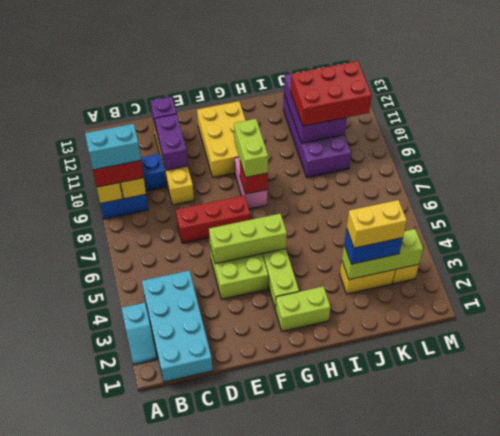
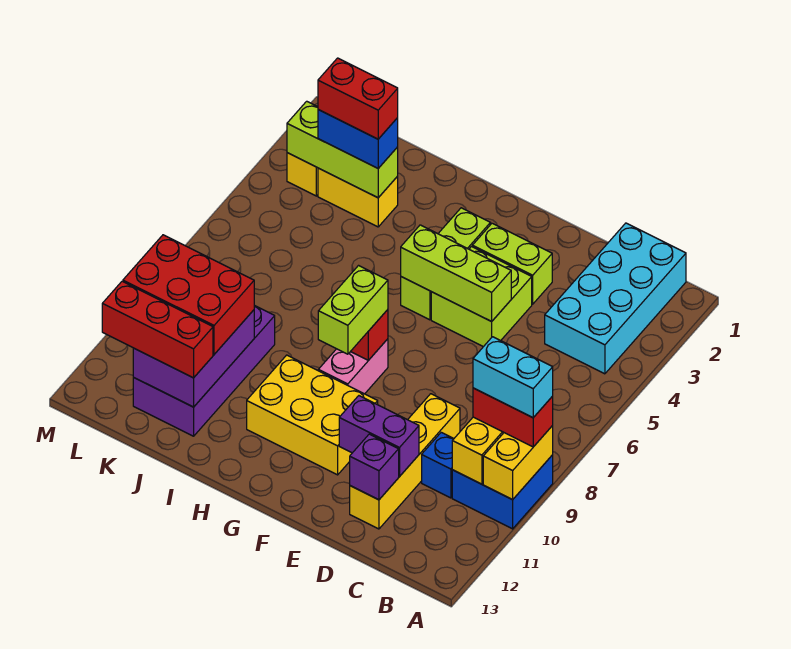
cyan 1x2 slope [121,303,157,365] -> none
red 1x3 brick [176,196,250,243] -> red 1x3 brick moved to [102,281,213,378]
purple 1x2 brick [155,114,188,170] -> purple 1x2 brick turned to [339,396,419,476]
yellow 2x3 brick [197,101,246,177] -> yellow 2x3 brick turned to [247,355,378,475]
lime 1x2 brick [276,286,331,331] -> lime 1x2 brick moved to [472,223,552,304]
yellow 1x2 brick [347,200,407,248] -> red 1x2 brick [318,58,398,139]

